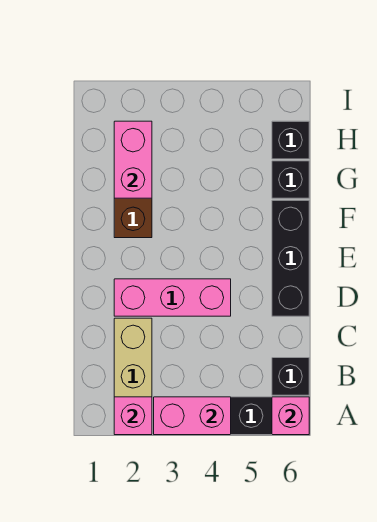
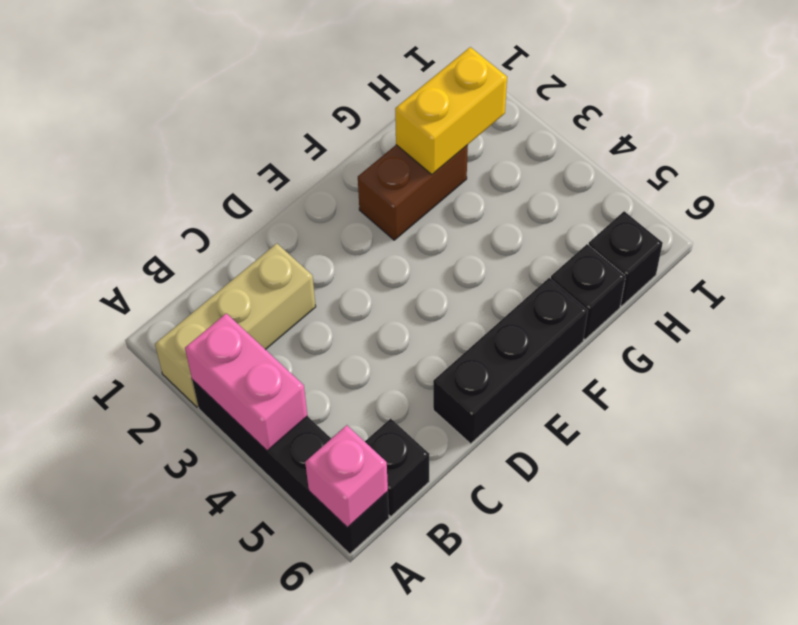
pink 1x1 brick [114,397,152,435] -> none
pink 1x3 brick [114,279,231,316] -> none
pink 1x2 brick [114,121,152,198] -> yellow 1x2 brick [395,47,507,174]

